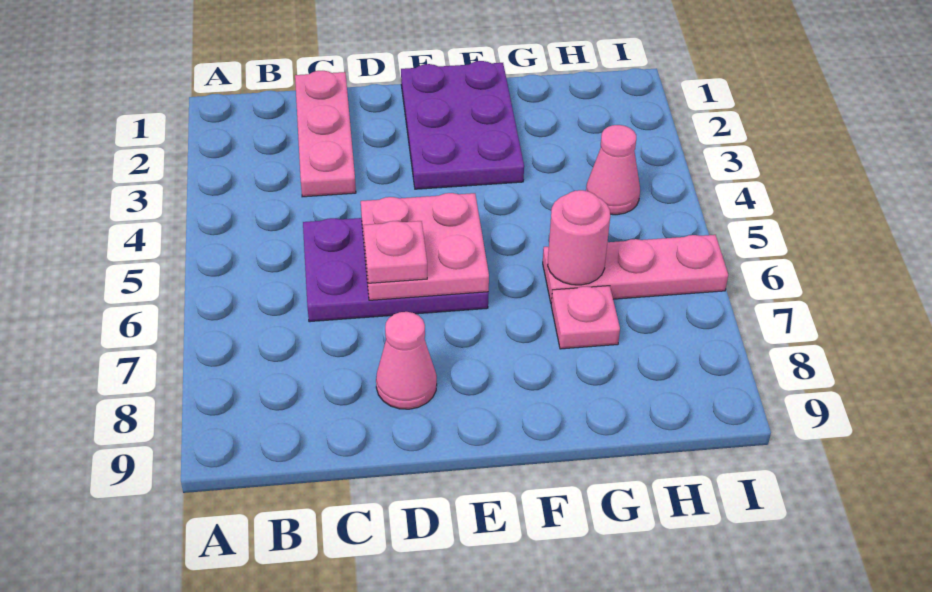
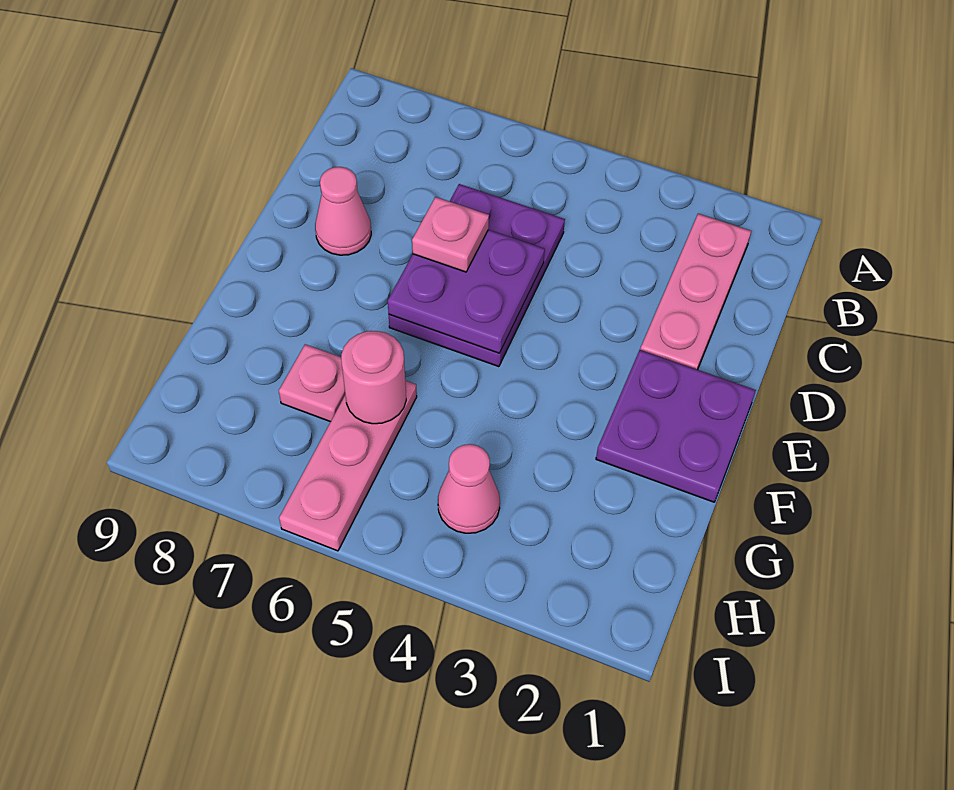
pink 1x3 plate [295,71,356,197] -> pink 1x3 plate turned to [640,214,751,370]
pink 2x2 plate [361,193,489,300] -> purple 2x2 plate [388,230,545,353]
purple 2x3 plate [401,61,524,189] -> purple 2x2 plate [596,350,756,502]

